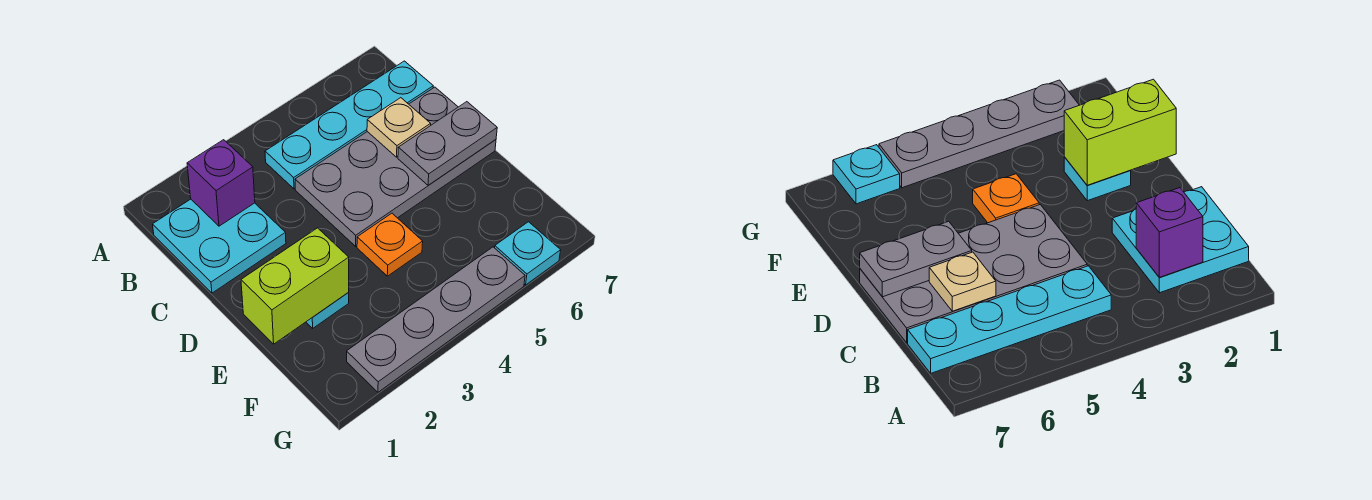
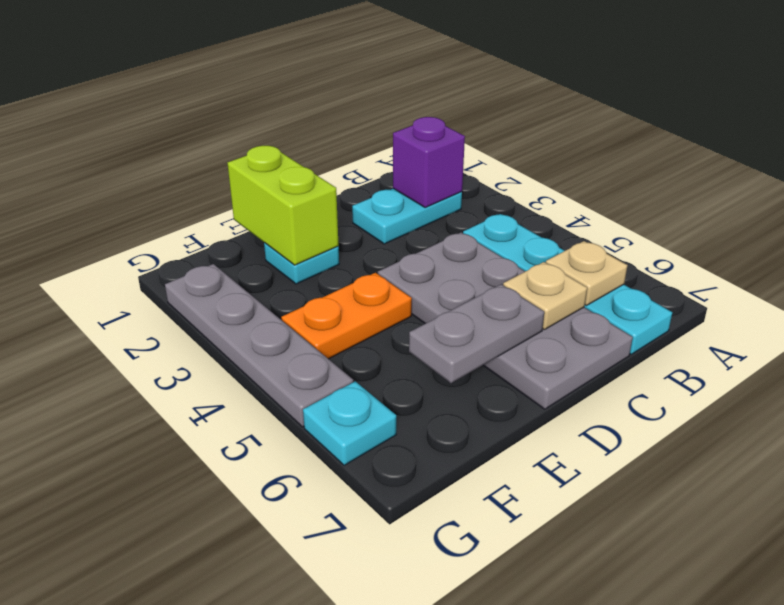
cyan 2x2 plate [153,199,286,293] -> cyan 1x2 plate [352,189,462,244]
none -> tan 1x1 plate [546,241,628,305]
grey 1x2 plate [398,102,497,185] -> grey 1x2 plate turned to [409,284,544,383]
orange 1x1 plate [357,213,423,276] -> orange 1x2 plate [281,273,412,359]

